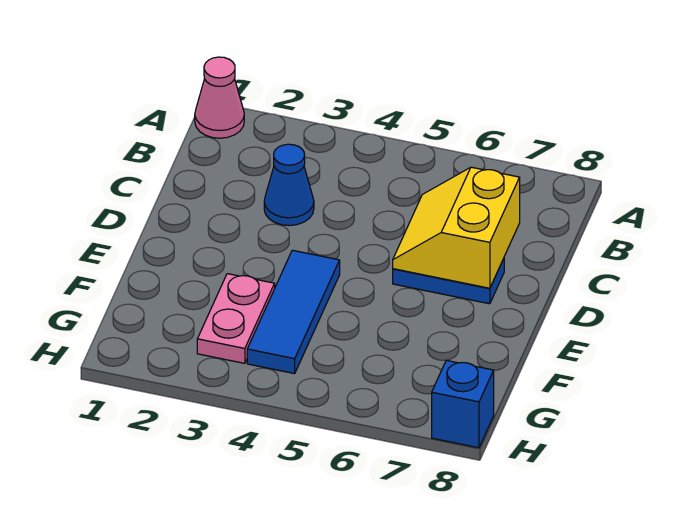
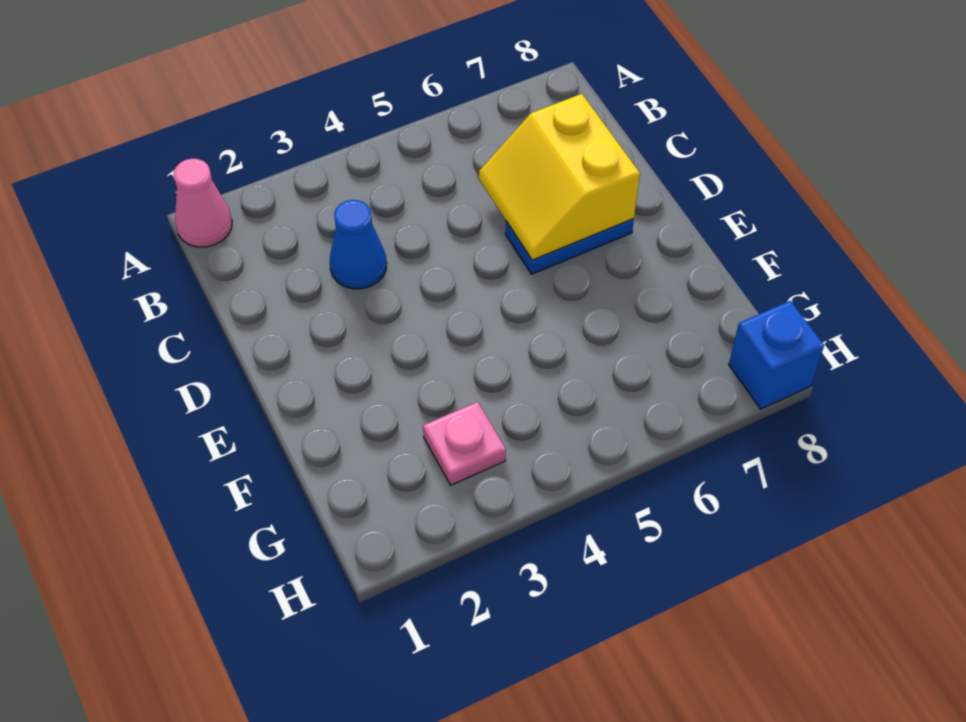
blue 1x3 tile [247,250,340,374] -> none
pink 1x2 plate [197,274,275,363] -> pink 1x1 plate [423,402,506,485]

